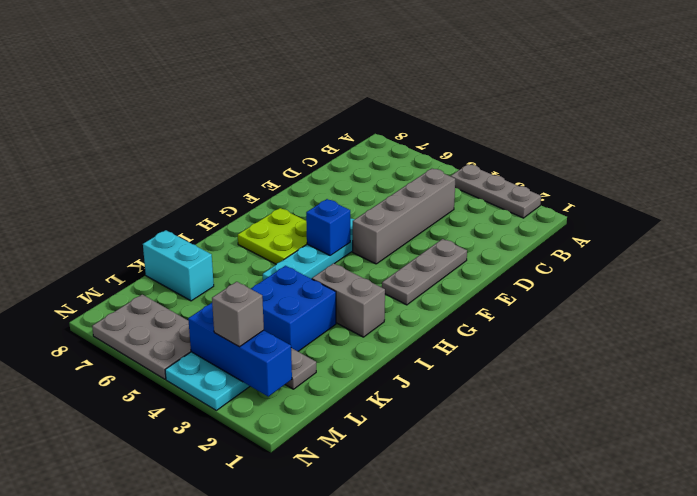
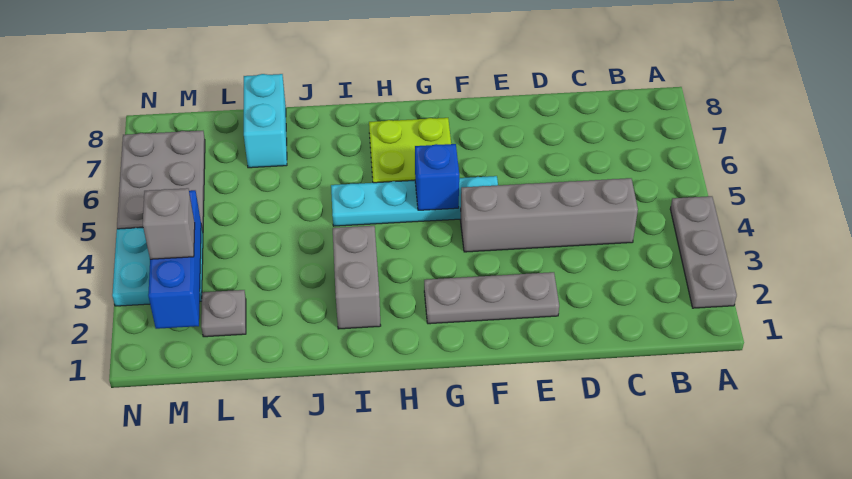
blue 2x2 brick [251,266,336,351] -> none

